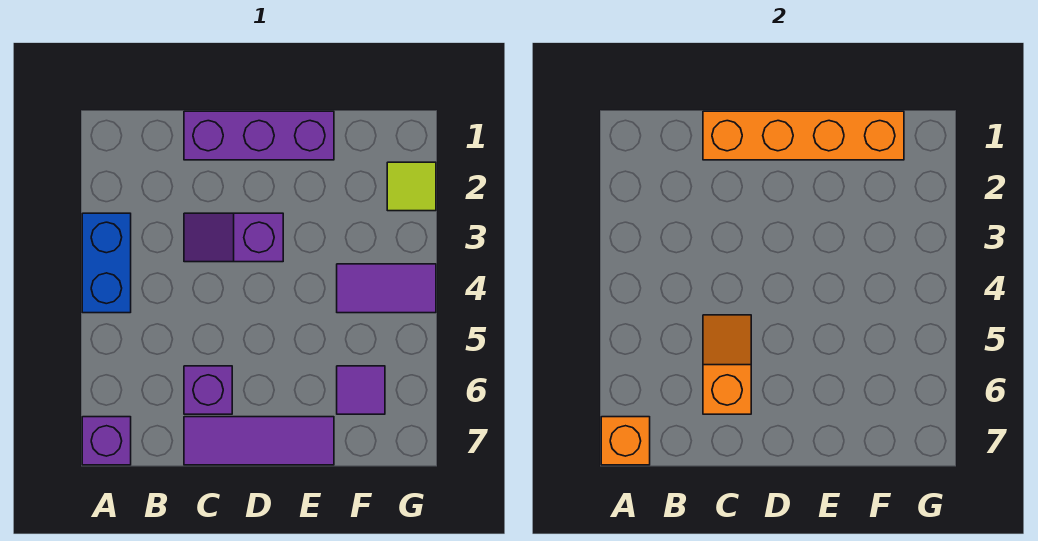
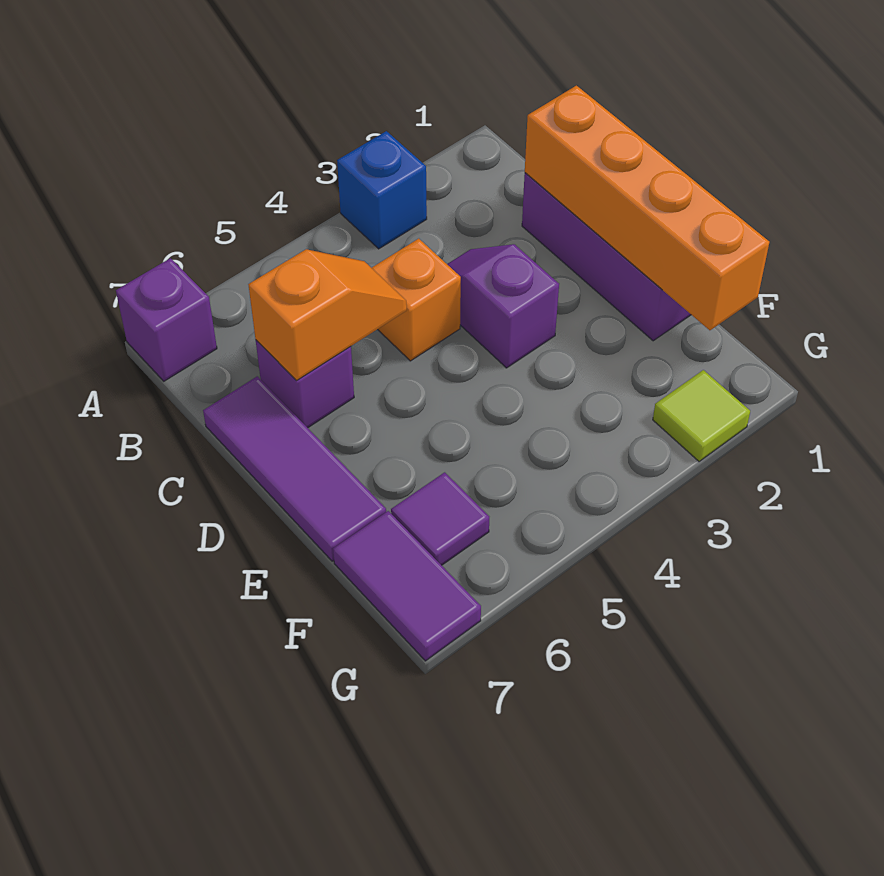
blue 1x2 brick [82,213,131,313] -> blue 1x1 brick [337,131,427,249]
orange 1x1 brick [601,417,650,465] -> orange 1x1 brick moved to [372,239,461,361]
purple 1x2 tile [337,264,436,313] -> purple 1x2 tile moved to [333,511,481,661]

